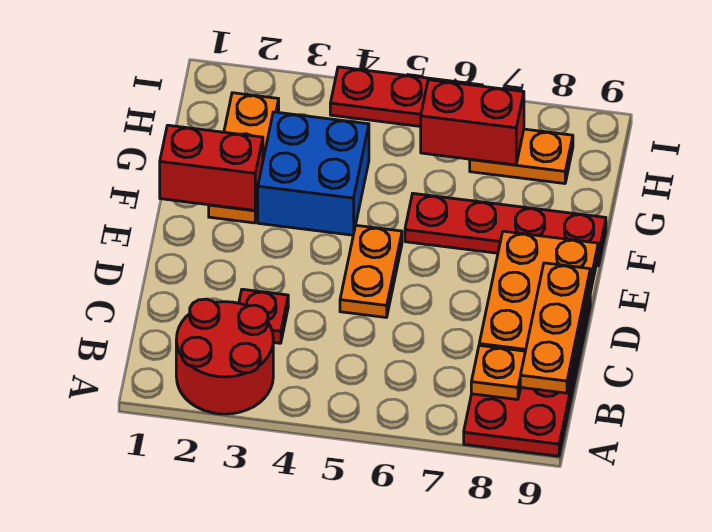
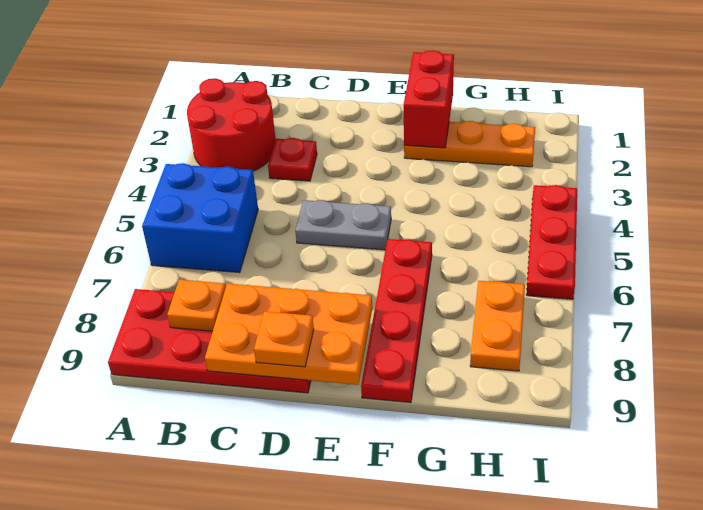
orange 1x3 plate [520,263,590,393] -> orange 1x1 plate [254,311,314,367]
orange 1x2 plate [340,225,402,318] -> grey 1x2 plate [295,200,391,250]
blue 2x2 brick [258,112,369,235] -> blue 2x2 brick moved to [142,163,258,273]
red 1x2 brick [421,80,524,165] -> none

